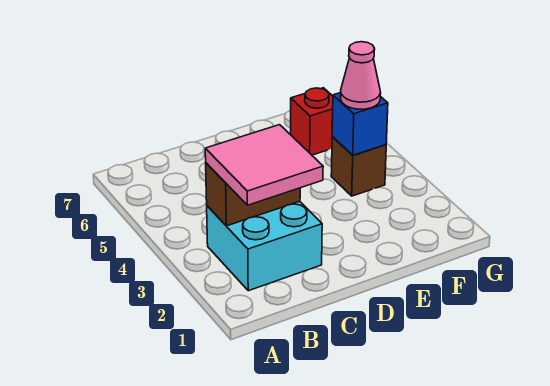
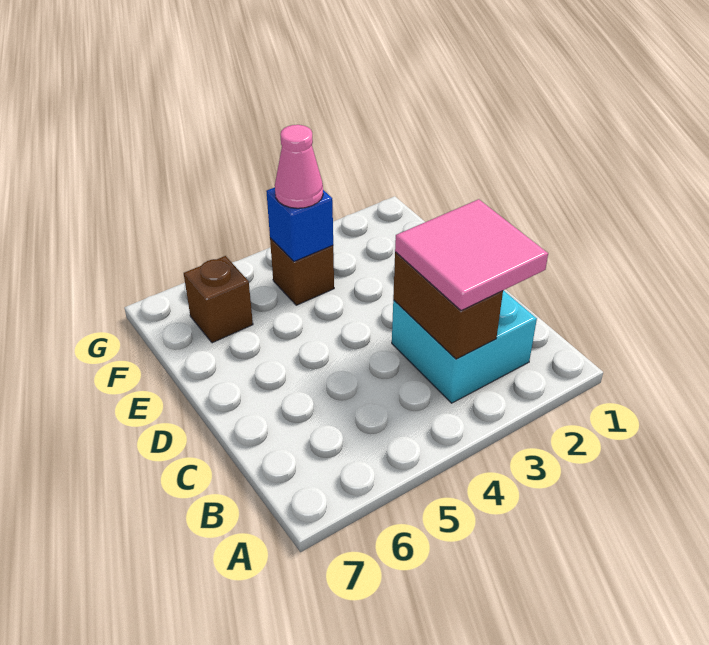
red 1x1 brick [291,88,333,155] -> brown 1x1 brick [184,256,253,343]

